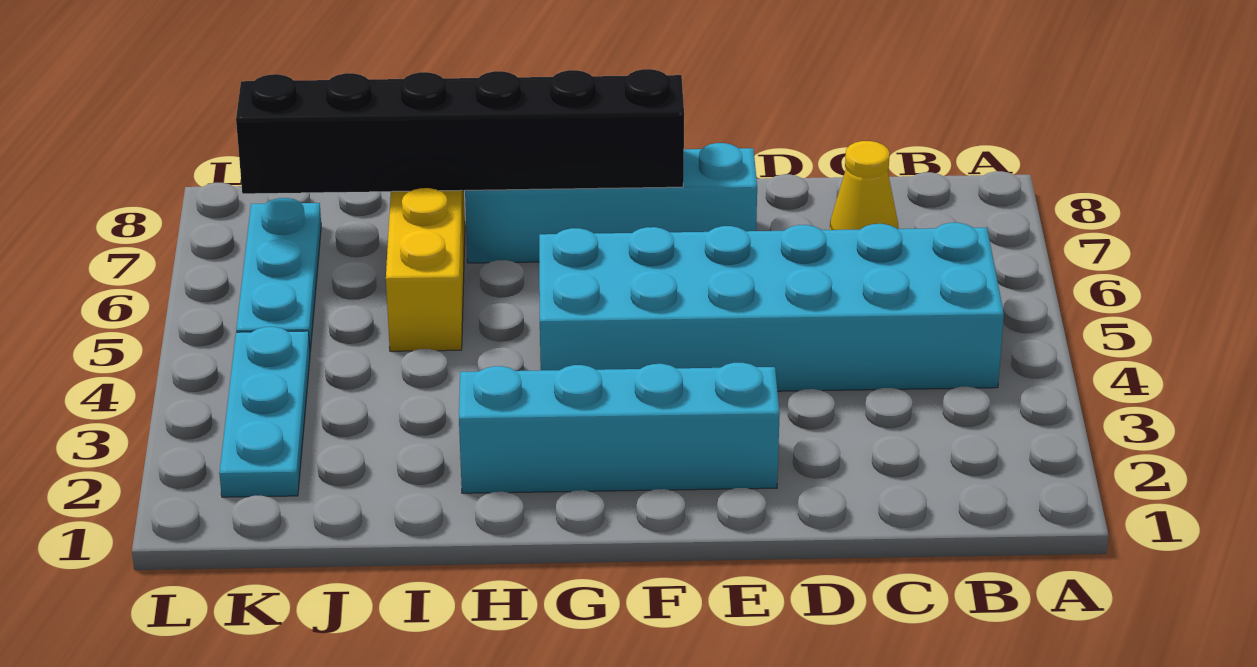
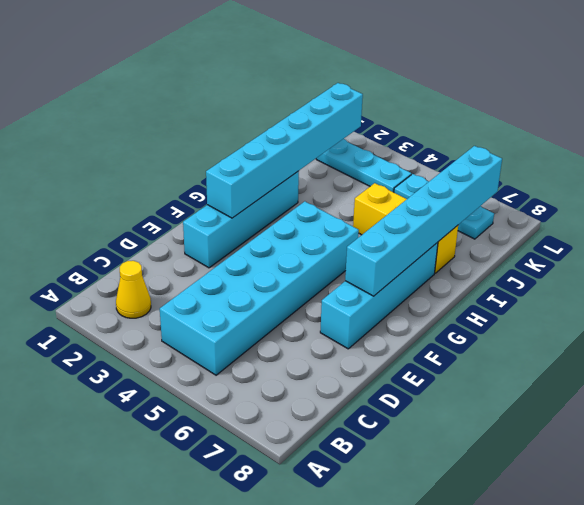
yellow 1x1 cone [830,141,898,230] -> yellow 1x1 cone moved to [116,261,151,318]
none -> cyan 1x6 brick [206,83,363,218]
black 1x6 brick [236,69,684,194] -> cyan 1x6 brick [345,146,502,296]

